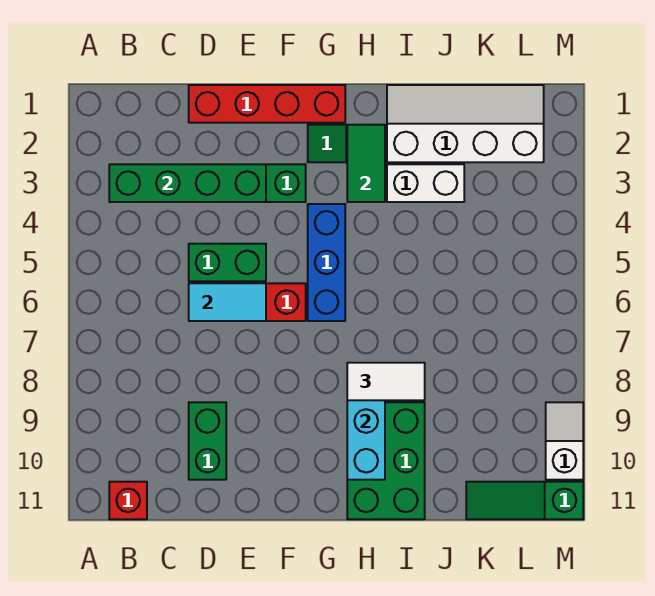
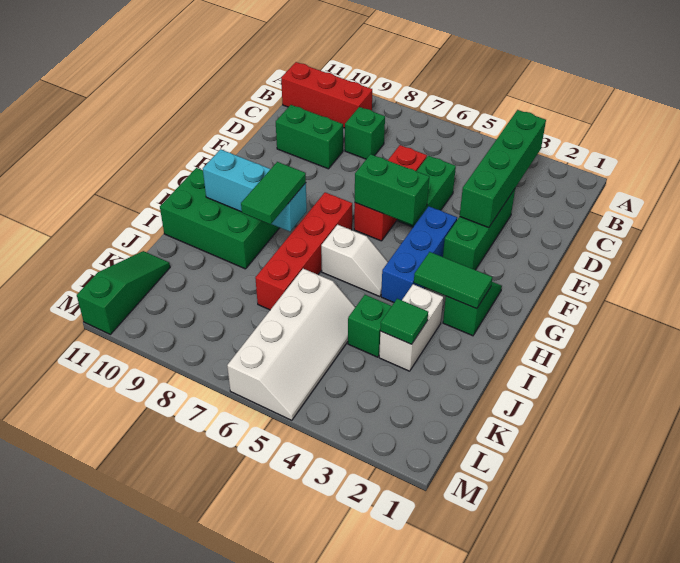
red 1x1 brick [109,482,147,519] -> red 1x3 brick [281,62,372,128]
none -> green 1x1 brick [345,107,385,159]
red 1x4 brick [189,85,345,123] -> red 1x4 brick moved to [255,192,352,310]
cyan 1x2 tile [189,283,266,321] -> none
none -> green 1x2 brick [355,154,429,225]
blue 1x3 brick [308,204,345,321] -> blue 1x3 brick turned to [381,206,457,302]
white 1x2 tile [347,363,425,400] -> green 1x2 tile [241,162,306,225]
white 2x4 slope [387,85,544,162] -> white 2x4 slope moved to [227,269,355,420]
none -> green 1x1 tile [380,299,428,344]
none -> green 1x1 brick [348,295,392,357]
white 1x2 slope [546,402,583,480] -> white 1x2 slope moved to [321,225,388,296]

